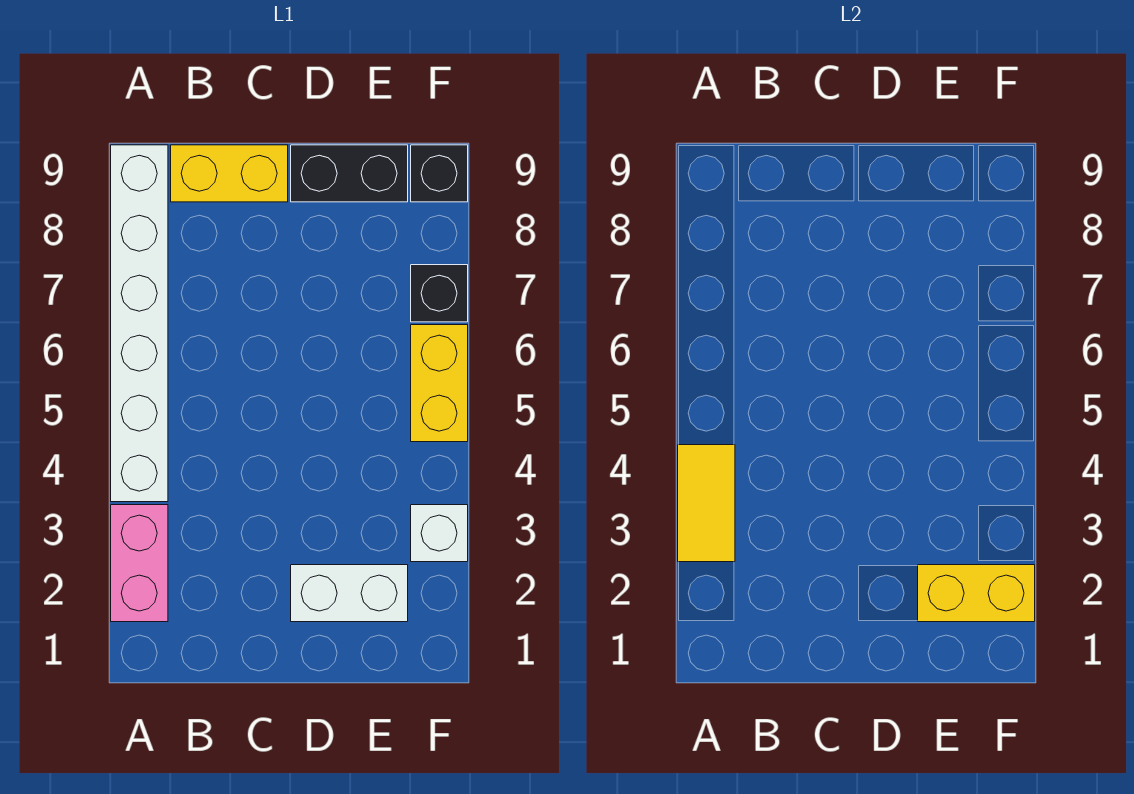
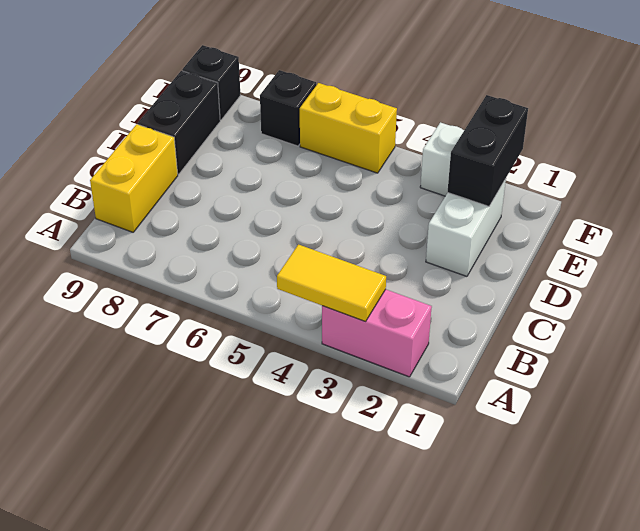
white 1x6 brick [111,145,168,502] -> none
yellow 1x2 brick [918,565,1035,622] -> black 1x2 brick [448,95,528,206]

